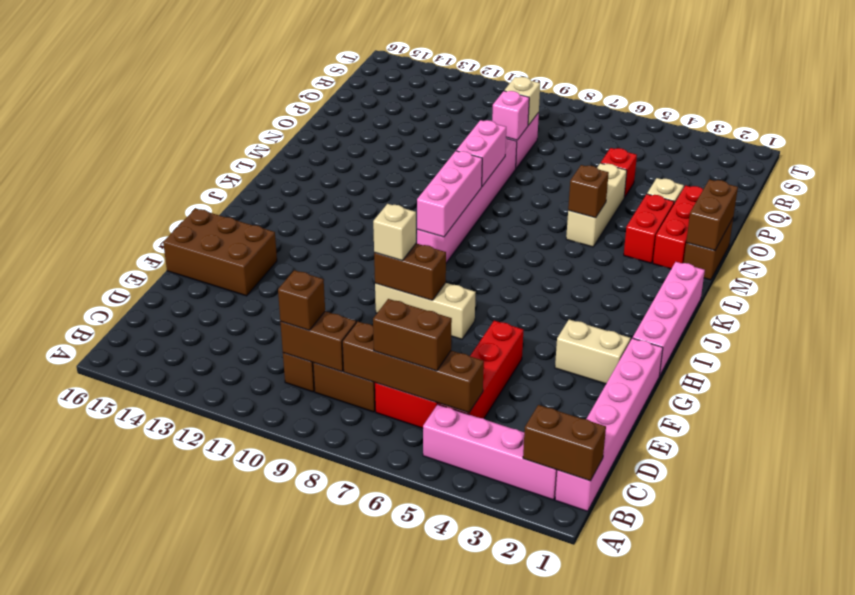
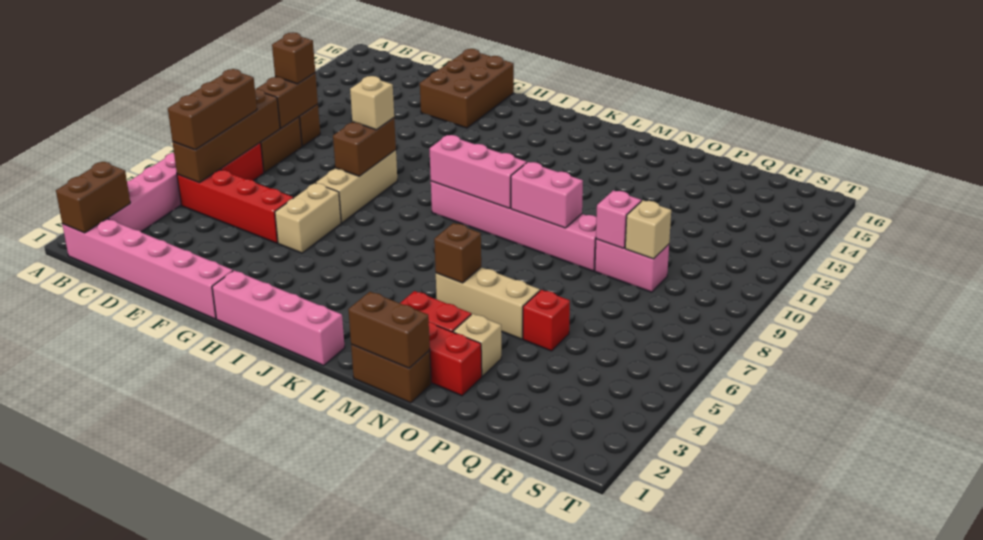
brown 1x2 brick [373,299,452,371] -> brown 1x3 brick [168,69,257,150]
tan 1x2 brick [555,320,631,384] -> tan 1x2 brick moved to [275,183,341,253]

